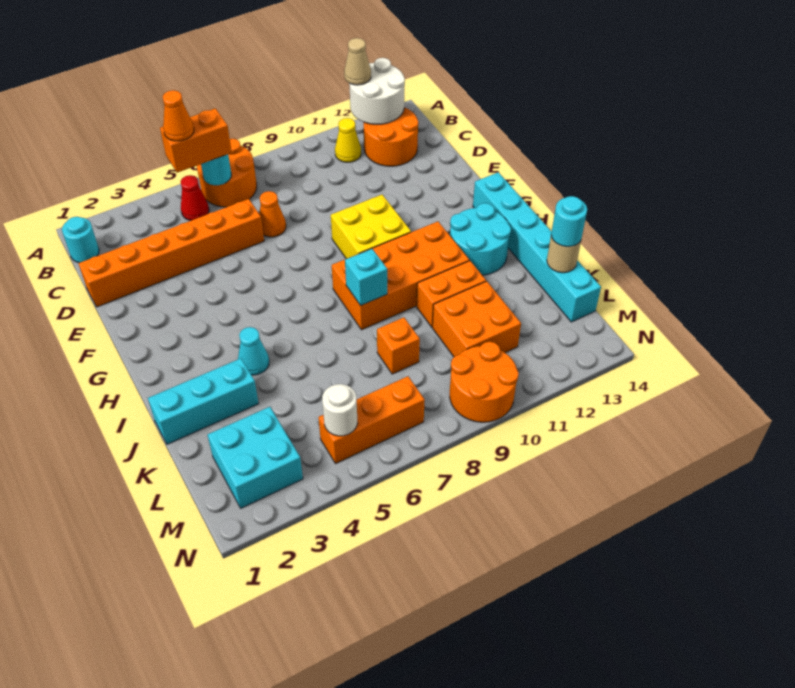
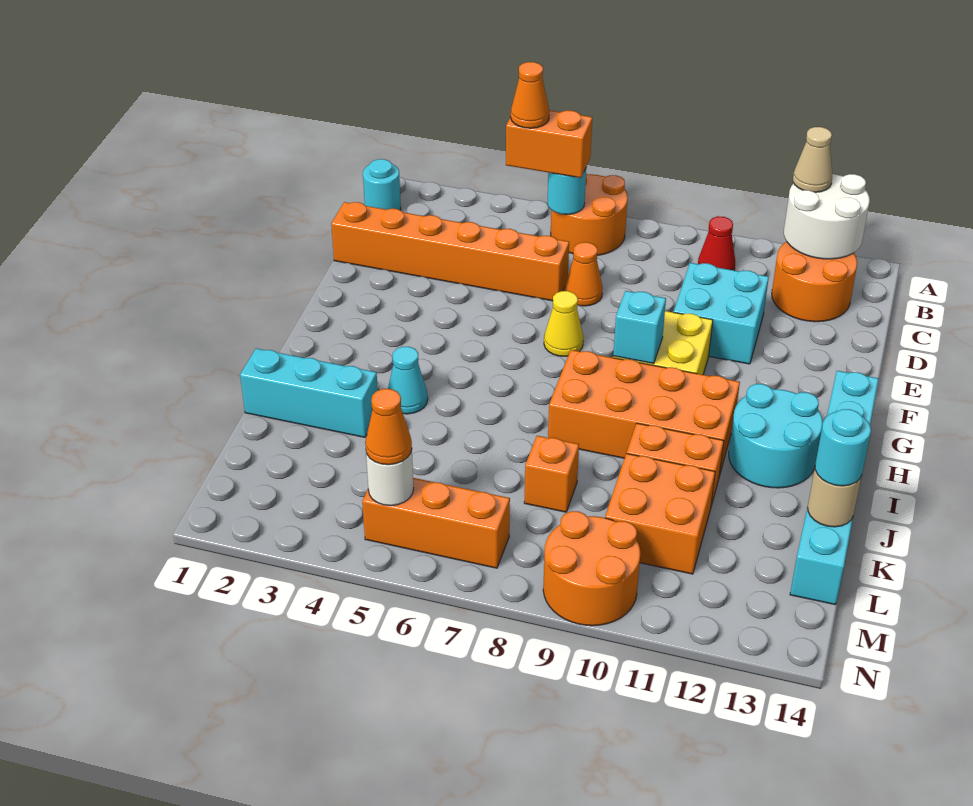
red 1x1 cone [181,175,209,220] -> red 1x1 cone moved to [698,216,735,270]
yellow 1x1 cone [335,118,361,162] -> yellow 1x1 cone moved to [544,291,583,356]
cyan 1x1 brick [345,249,387,306] -> cyan 1x1 brick moved to [613,291,666,364]
cyan 2x2 brick [208,407,303,508] -> cyan 2x2 brick moved to [674,263,769,364]
none -> orange 1x1 cone [365,389,412,465]

